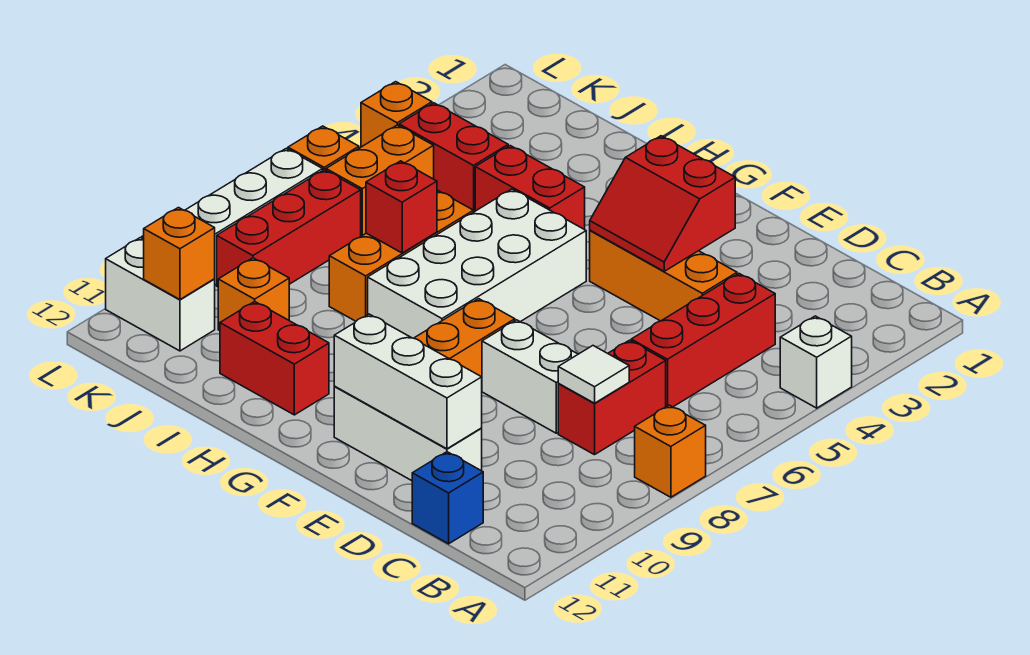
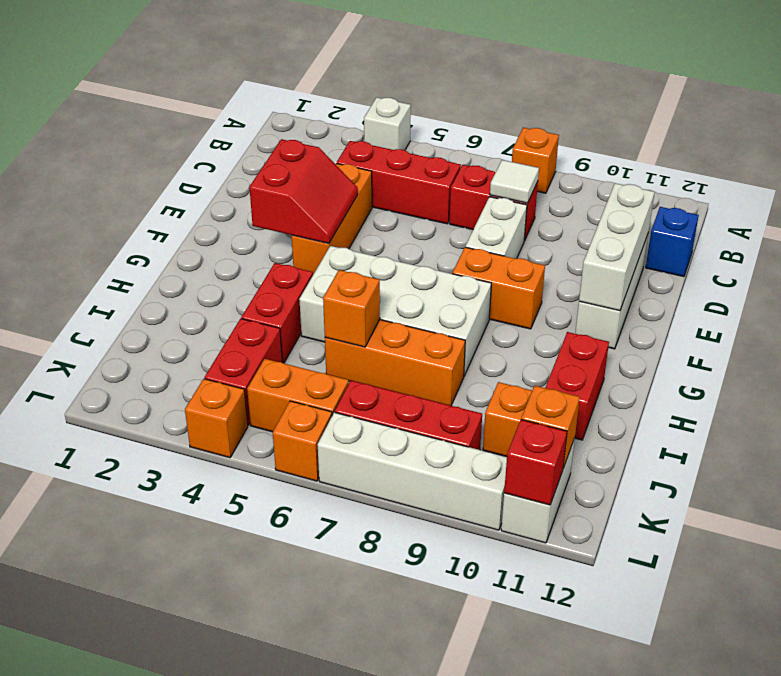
none -> orange 1x1 brick [323,270,380,347]
red 1x1 brick [366,161,437,253] -> red 1x1 brick moved to [504,420,567,505]

